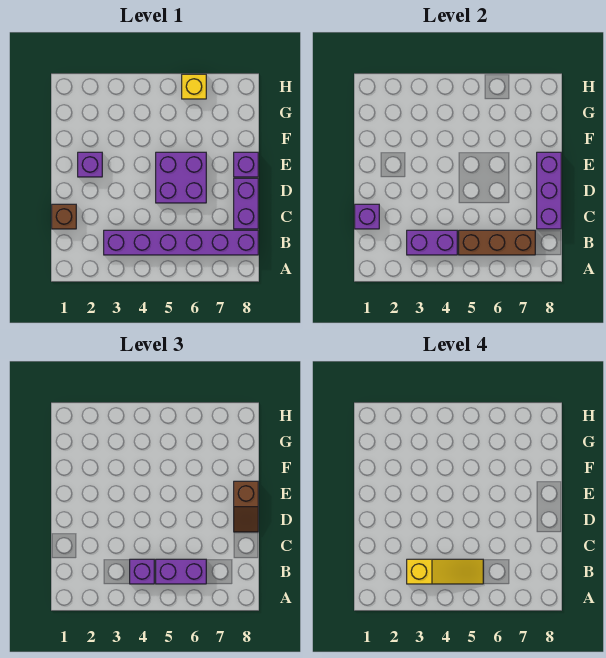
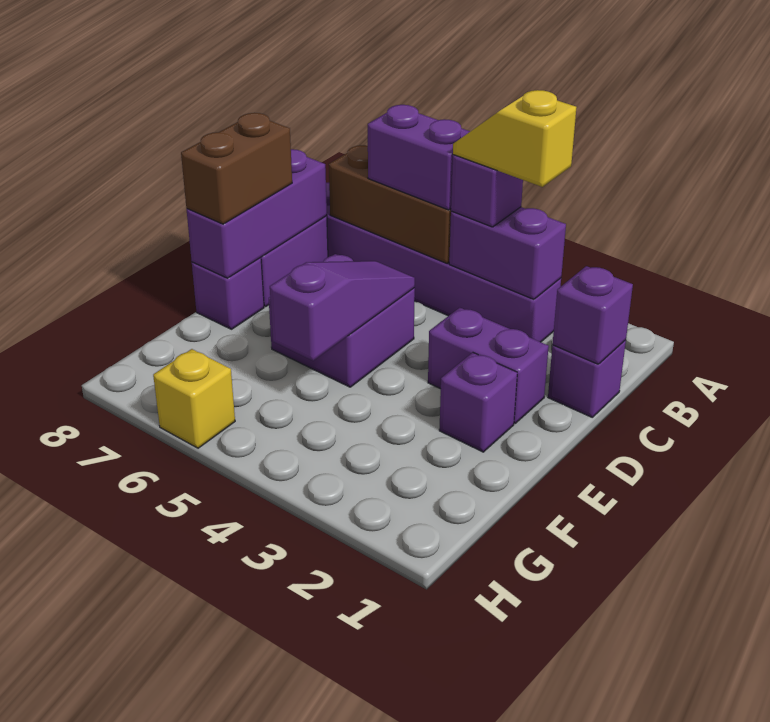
yellow 1x3 slope [407,559,483,584] -> yellow 1x2 slope [453,90,577,187]
brown 1x1 brick [52,204,76,229] -> purple 1x1 brick [548,340,626,417]
none -> purple 1x2 brick [428,308,549,423]
none -> purple 1x3 slope [270,261,415,361]
brown 1x2 slope [234,481,258,532] -> brown 1x2 brick [181,113,292,224]

